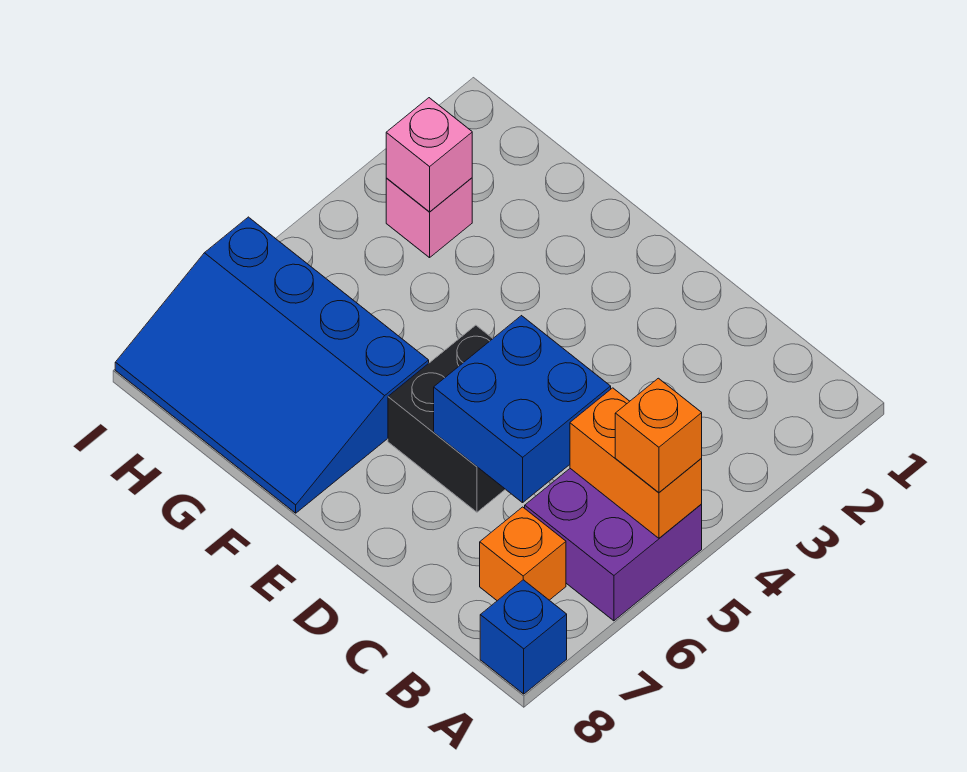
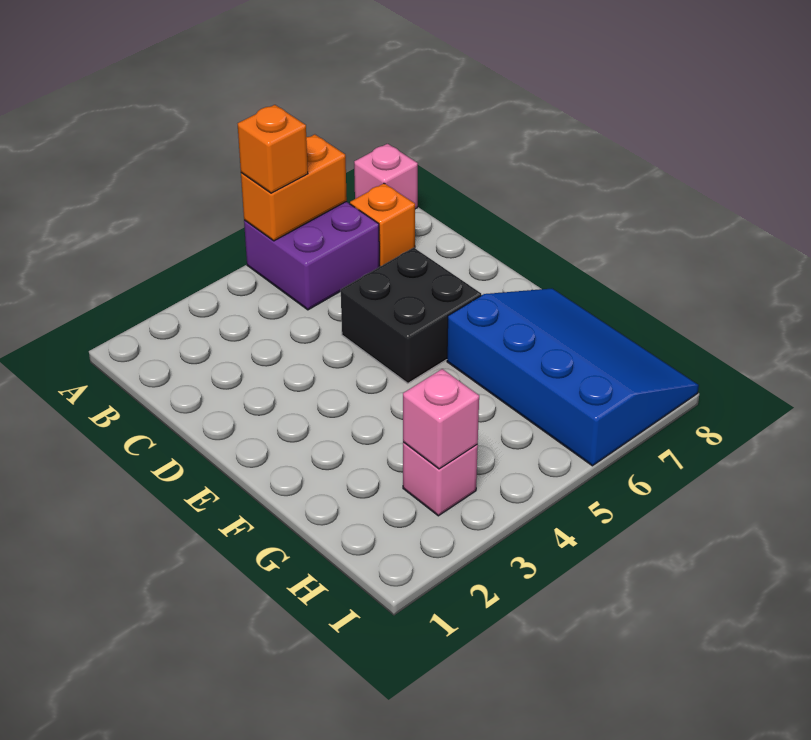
orange 1x2 brick [570,388,702,538] -> orange 1x2 brick turned to [241,134,347,241]
blue 1x1 brick [480,580,567,694] -> pink 1x1 brick [354,144,418,209]
blue 2x2 brick [434,316,611,503] -> none

